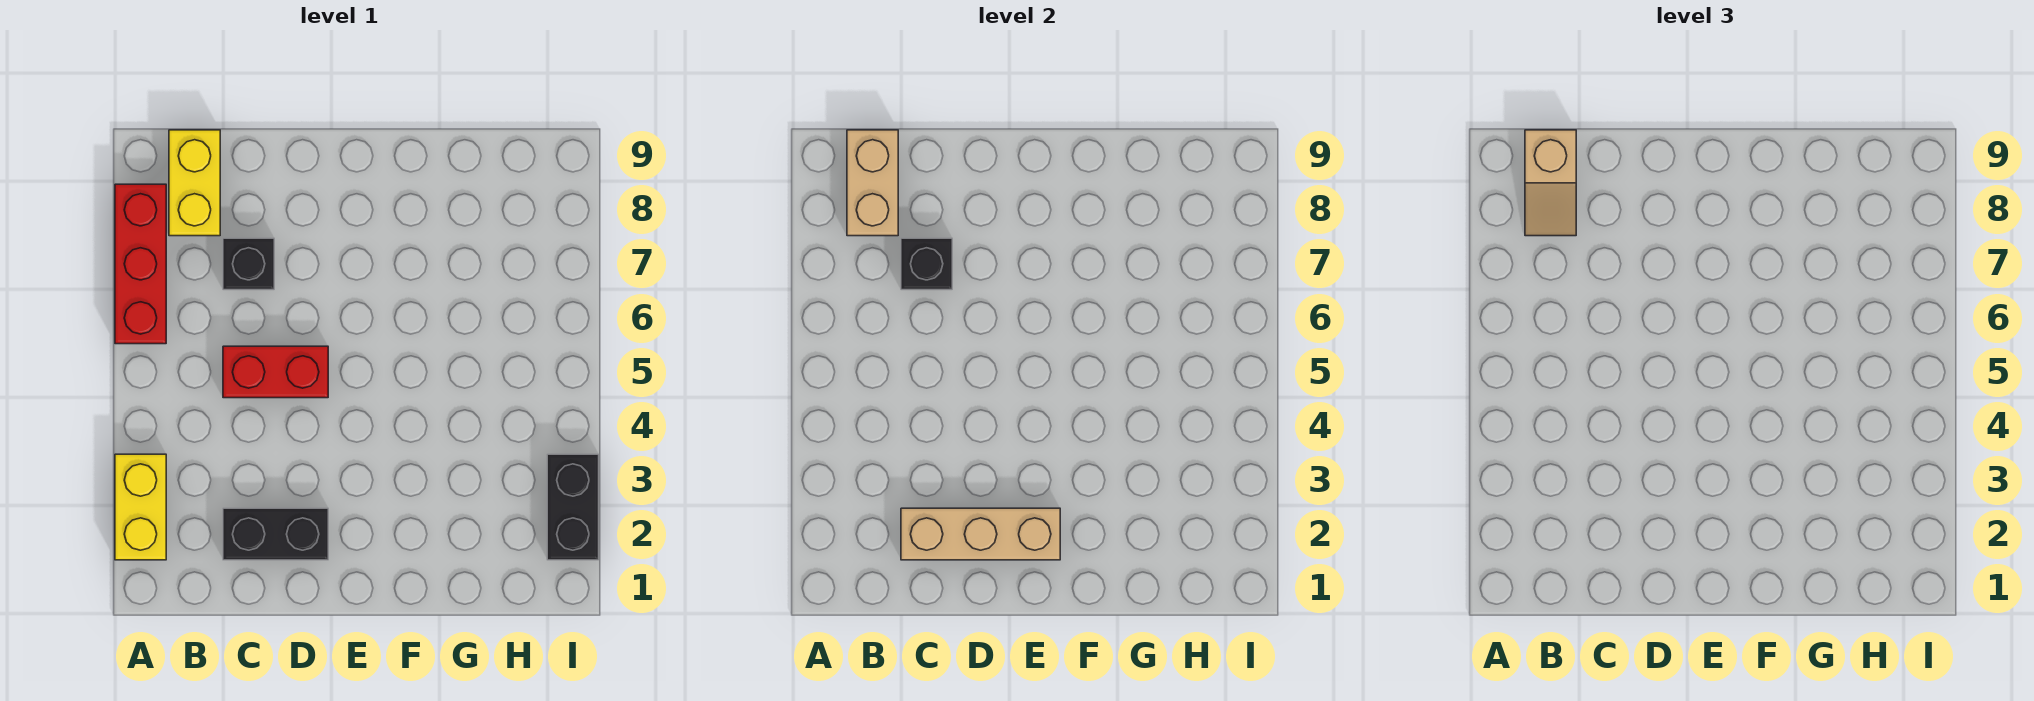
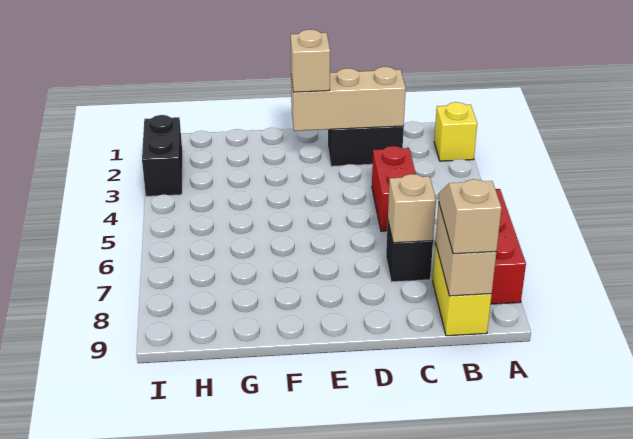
yellow 1x2 brick [115,454,166,560] -> yellow 1x1 brick [434,102,477,161]
red 1x2 brick [223,346,328,398] -> red 1x2 brick turned to [372,146,416,231]
black 1x1 brick [901,238,952,290] -> tan 1x1 brick [388,174,436,243]
none -> tan 1x1 brick [291,29,330,92]

